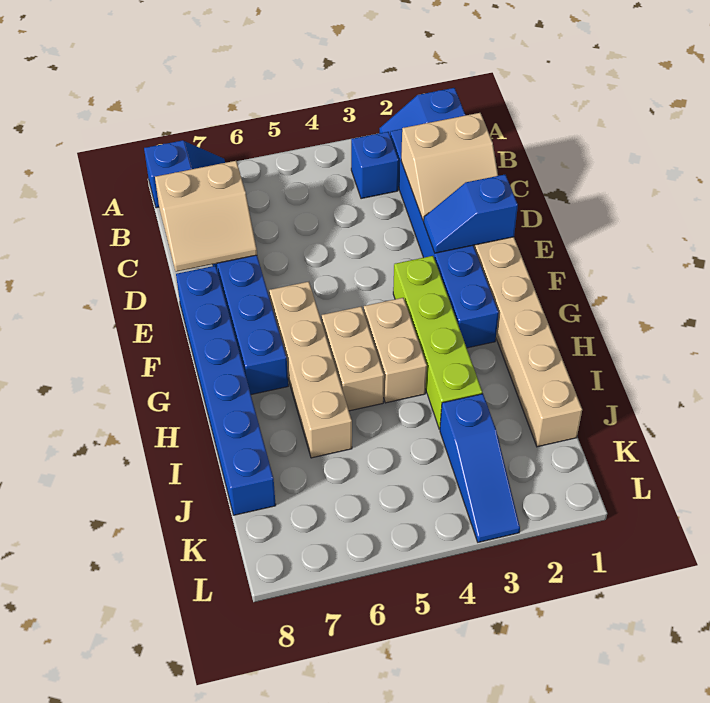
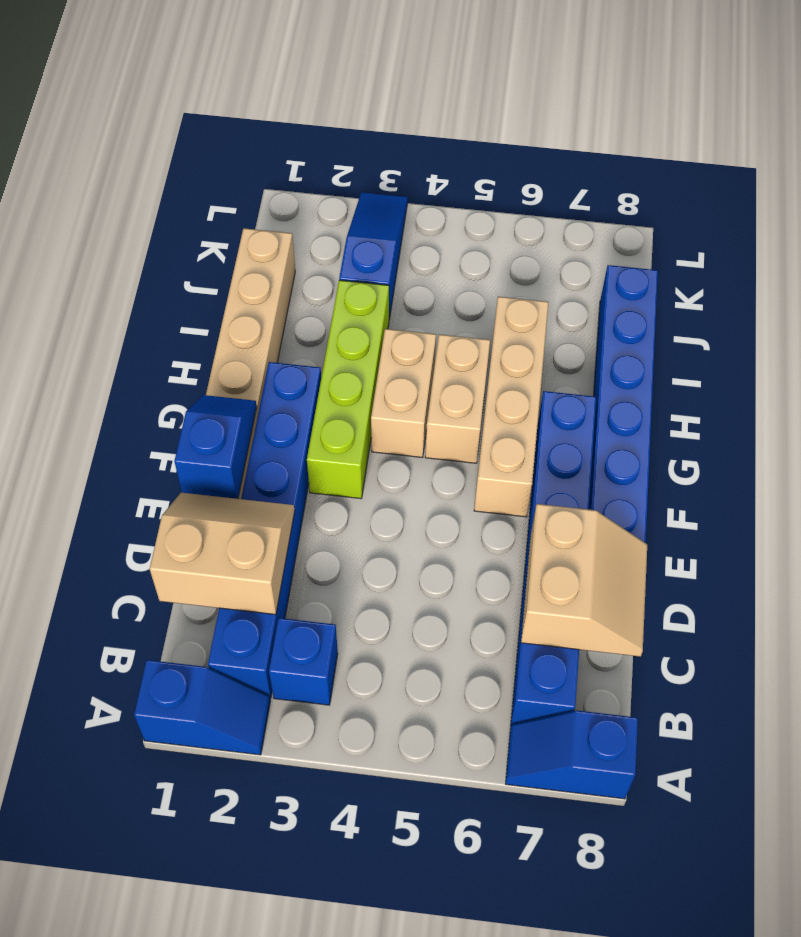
tan 2x2 slope [155,161,257,272] -> tan 2x2 slope turned to [521,504,647,657]
blue 1x2 slope [424,175,518,253] -> blue 1x2 slope turned to [174,395,257,499]

